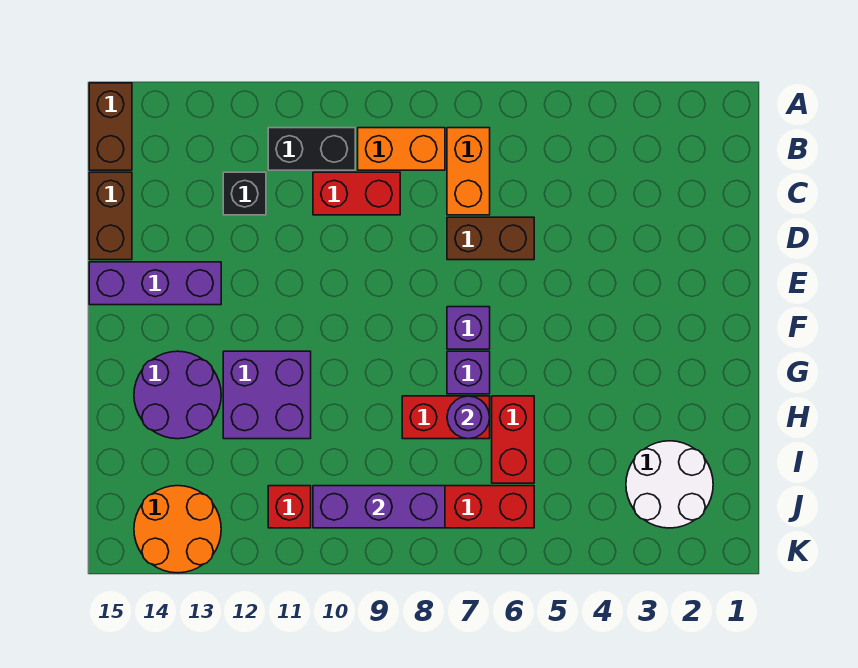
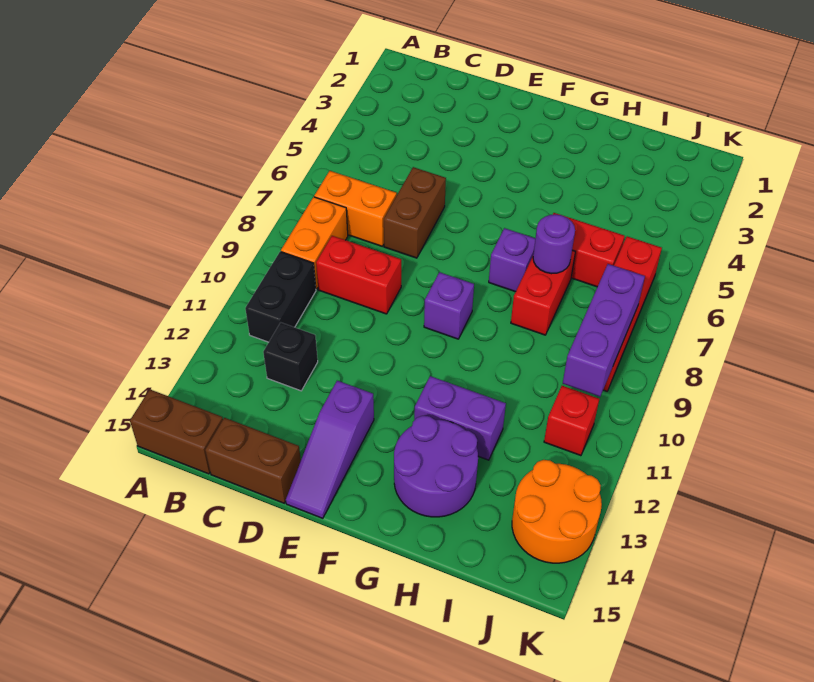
red 1x2 brick [313,172,400,215] -> red 1x2 brick turned to [316,236,401,314]
purple 1x3 brick [89,262,221,305] -> purple 1x3 slope [286,381,374,518]
purple 1x1 brick [447,307,490,349] -> purple 1x1 brick moved to [424,272,474,339]
purple 2x2 brick [223,351,311,439] -> purple 1x2 brick [414,376,506,460]
white 2x2 round brick [626,441,713,528] -> none

